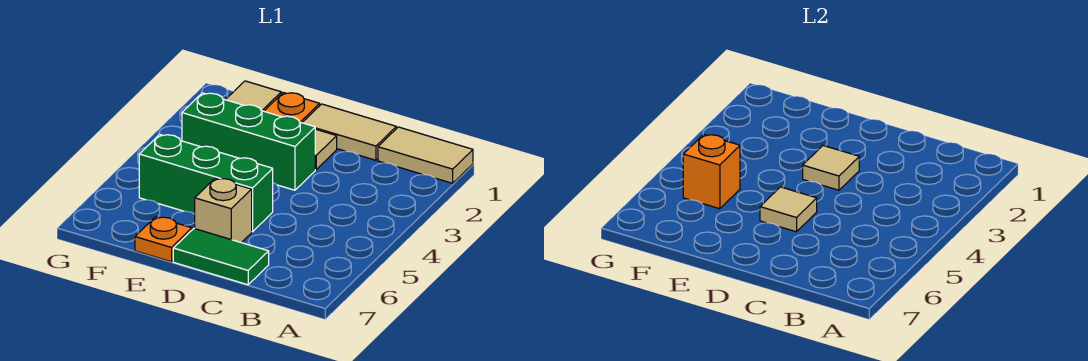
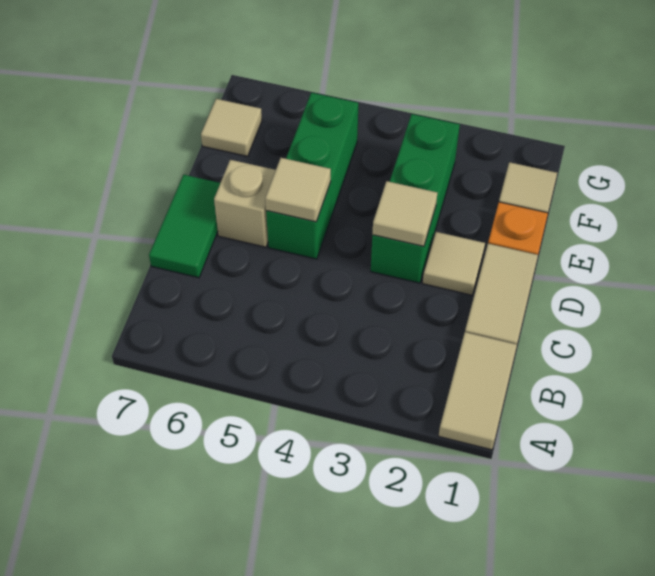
orange 1x1 plate [135,217,192,262] -> none
orange 1x1 brick [683,134,740,209] -> none
none -> tan 1x1 tile [201,99,262,156]

